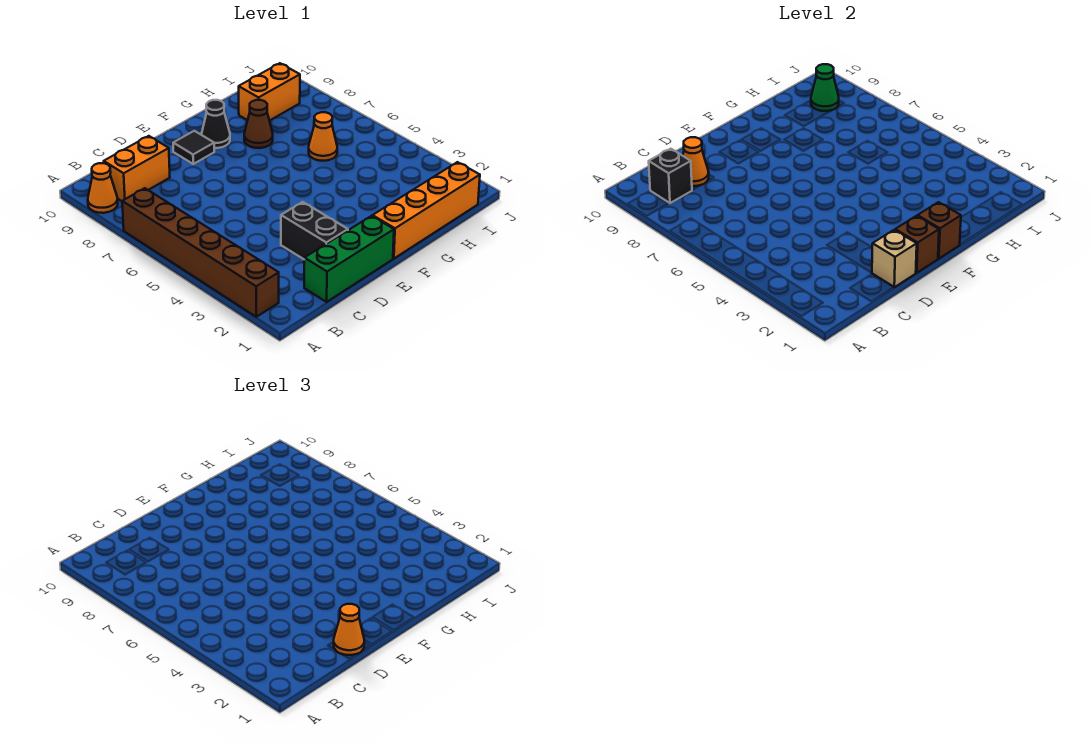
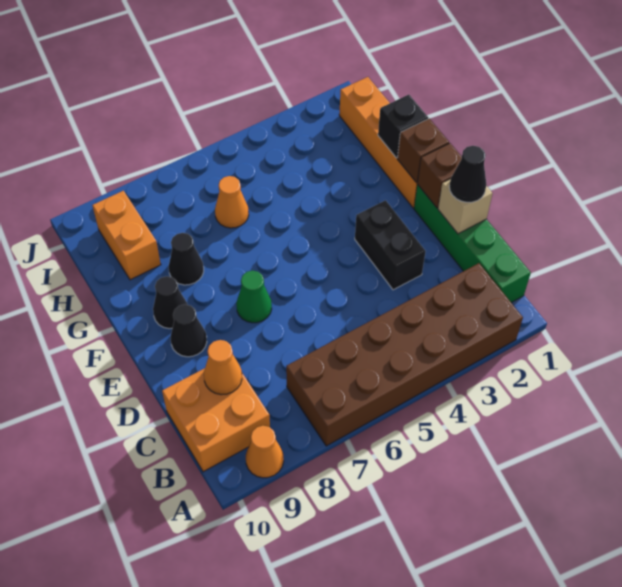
brown 1x6 brick [122,188,279,317] -> brown 2x6 brick [286,263,523,446]
orange 1x2 brick [104,136,170,201] -> orange 2x2 brick [162,368,270,472]
black 1x1 brick [649,149,692,203] -> black 1x1 brick moved to [378,95,428,158]
green 1x3 brick [304,216,394,302] -> green 1x4 brick [414,185,531,303]
orange 1x1 cone [334,604,364,655] -> black 1x1 cone [449,146,486,202]
black 1x2 brick [281,202,348,259] -> black 1x2 brick turned to [355,200,426,290]
black 1x1 tile [173,131,214,164] -> black 1x1 cone [171,304,207,357]
brown 1x1 cone [244,100,273,148] -> black 1x1 cone [169,233,204,285]
green 1x1 cone [811,64,839,111] -> green 1x1 cone moved to [236,271,272,323]

